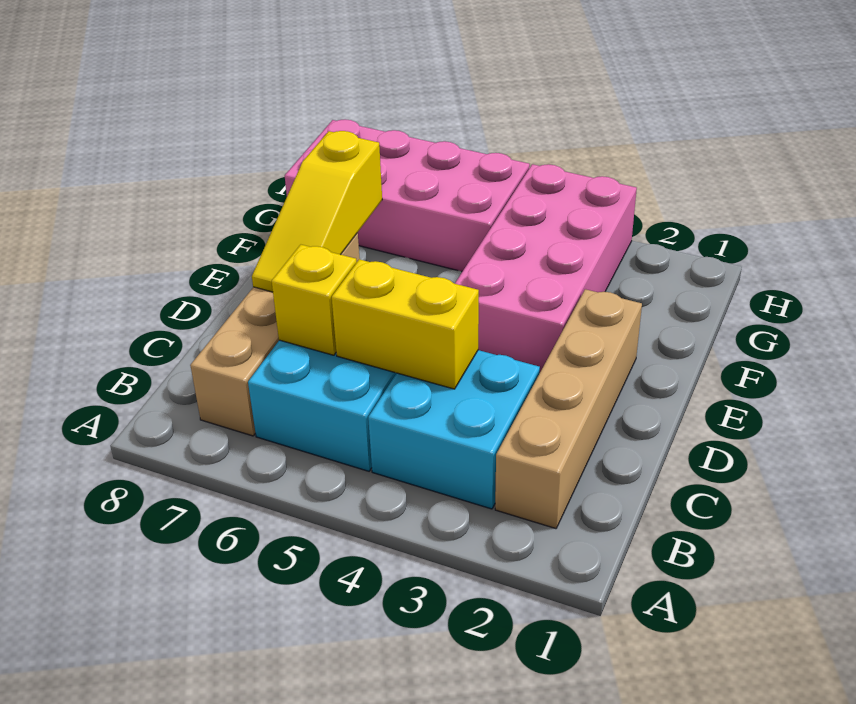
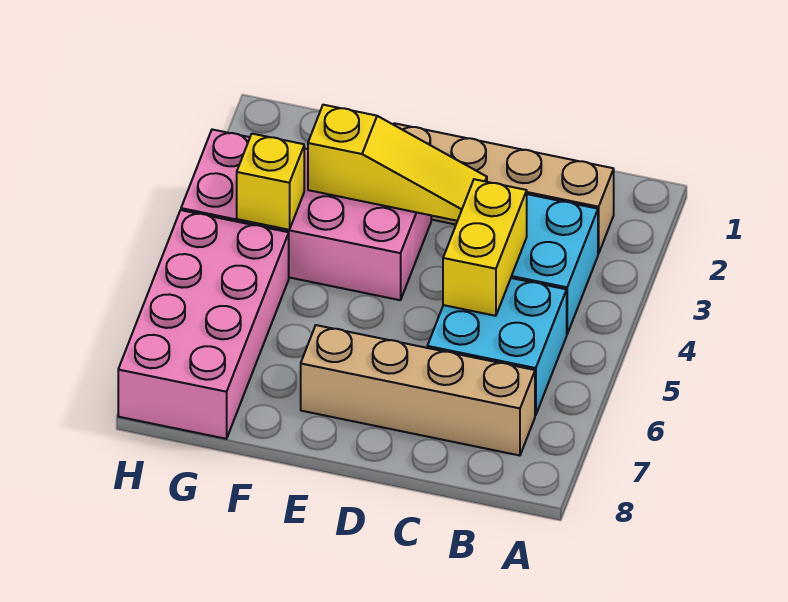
yellow 1x1 brick [272,245,357,355] -> yellow 1x1 brick moved to [237,134,304,230]
yellow 1x3 slope [252,131,382,292] -> yellow 1x3 slope moved to [308,105,487,221]

